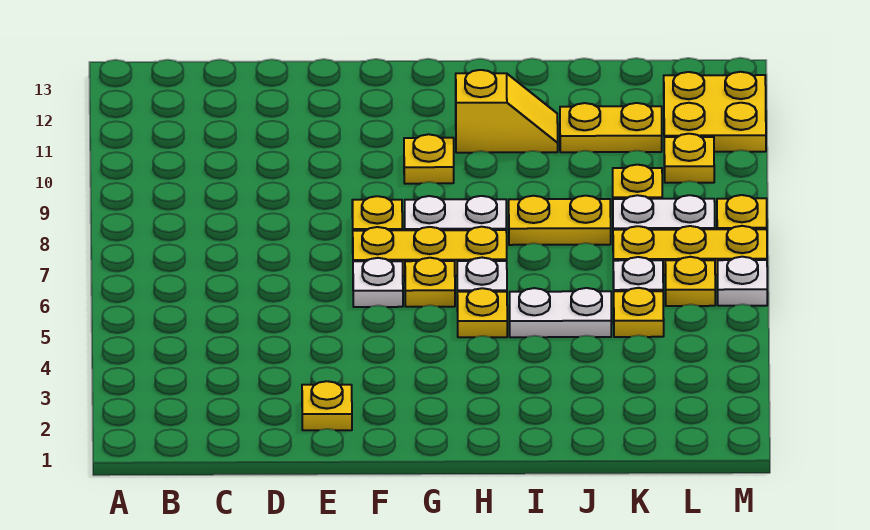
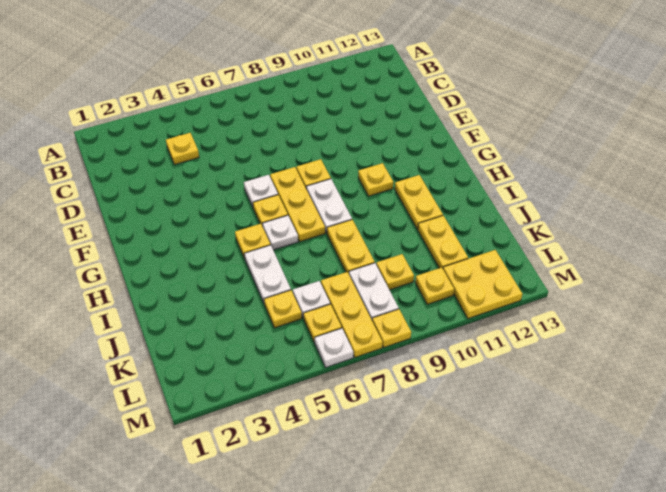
yellow 1x1 plate [302,381,352,430] -> yellow 1x1 plate moved to [166,133,199,165]
yellow 1x2 slope [456,70,558,153] -> yellow 1x2 plate [395,175,443,229]

